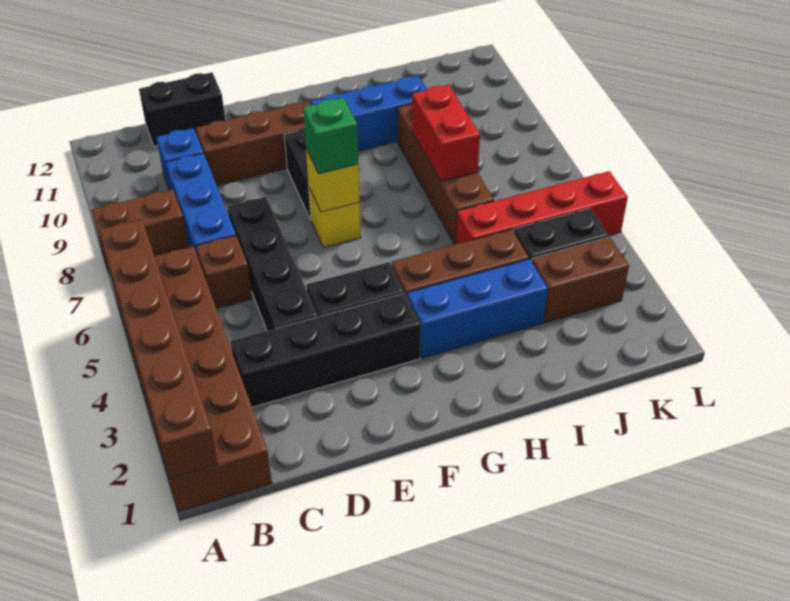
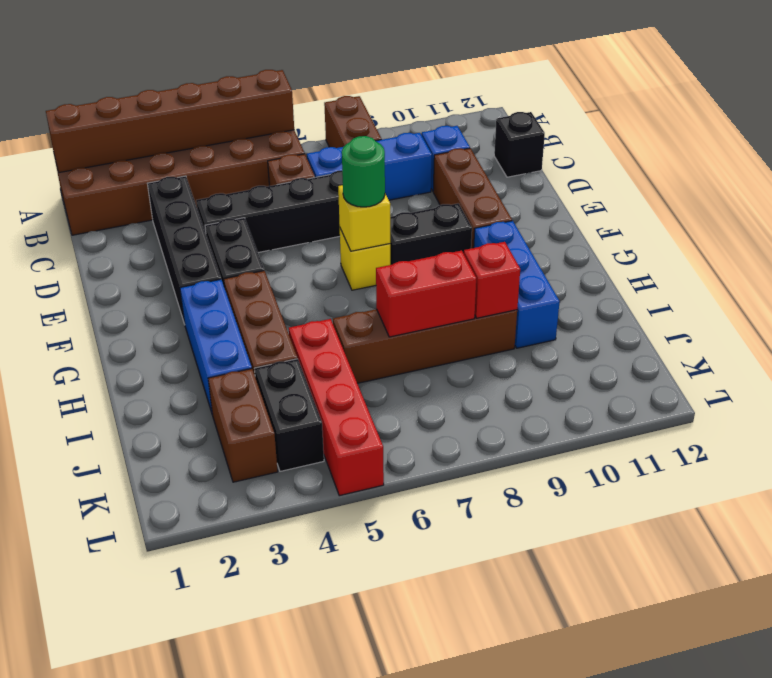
black 1x2 brick [139,72,225,146] -> black 1x1 brick [494,112,545,177]
green 1x1 brick [303,98,358,174] -> green 1x1 round brick [342,136,385,207]
none -> red 1x1 brick [464,242,520,318]

